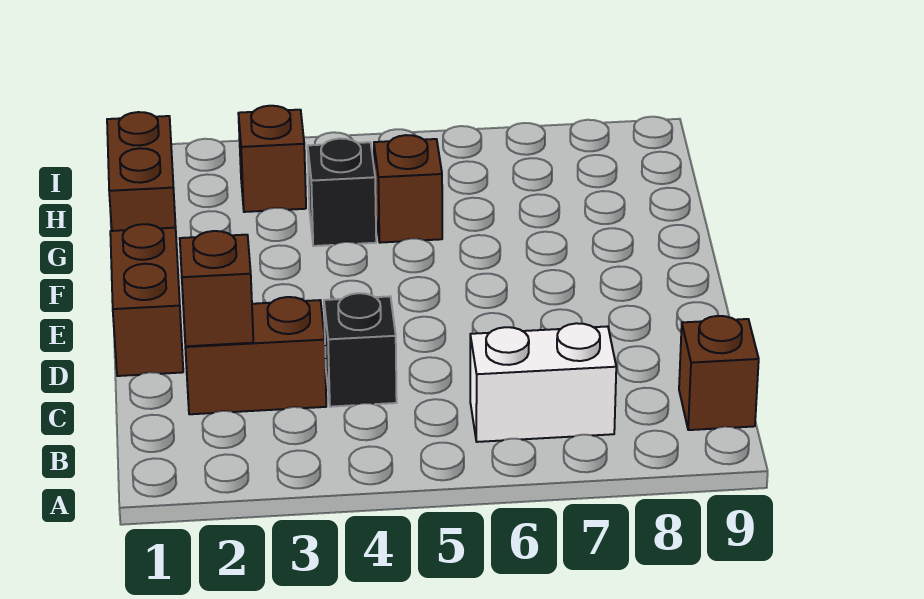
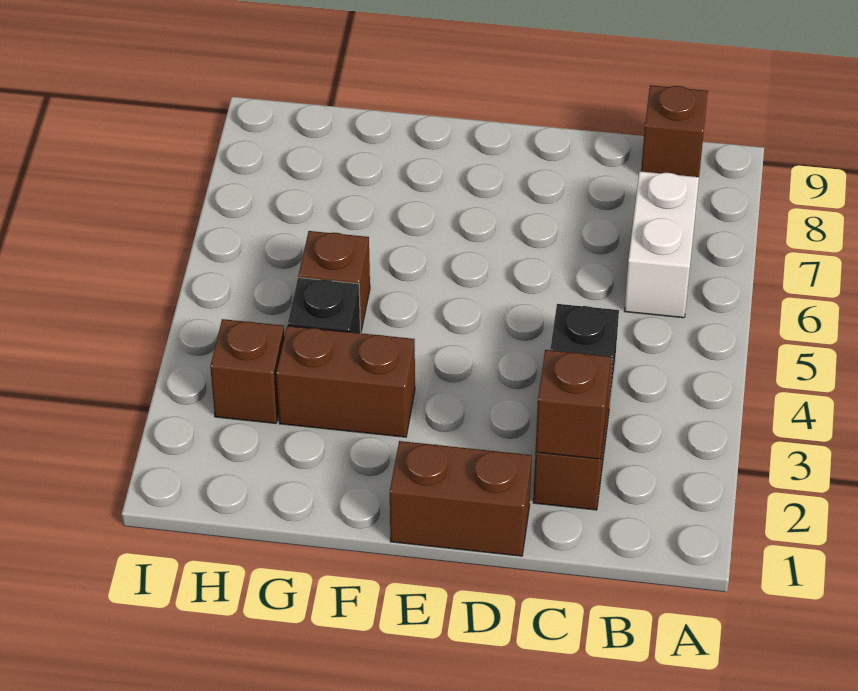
brown 1x2 brick [107,112,176,231] -> brown 1x2 brick moved to [276,326,415,437]

